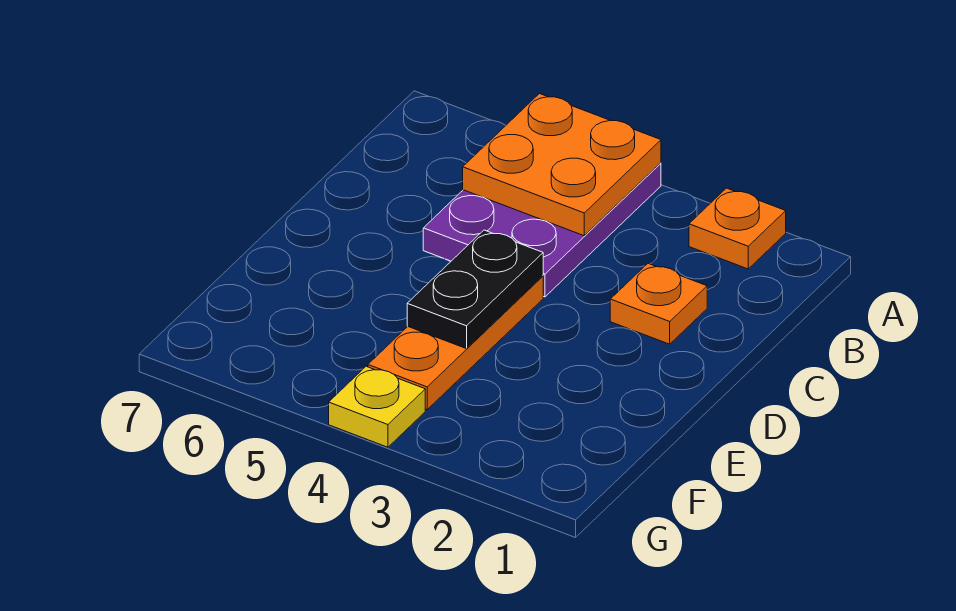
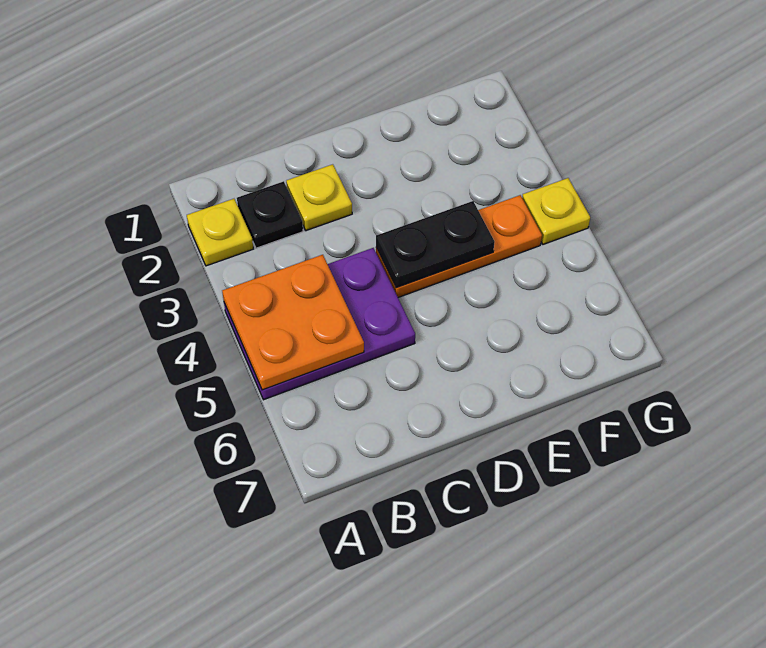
orange 1x1 plate [689,188,786,269] -> yellow 1x1 plate [187,199,253,266]
none -> black 1x1 plate [237,181,303,248]
orange 1x1 plate [610,264,707,344] -> yellow 1x1 plate [286,164,352,231]

